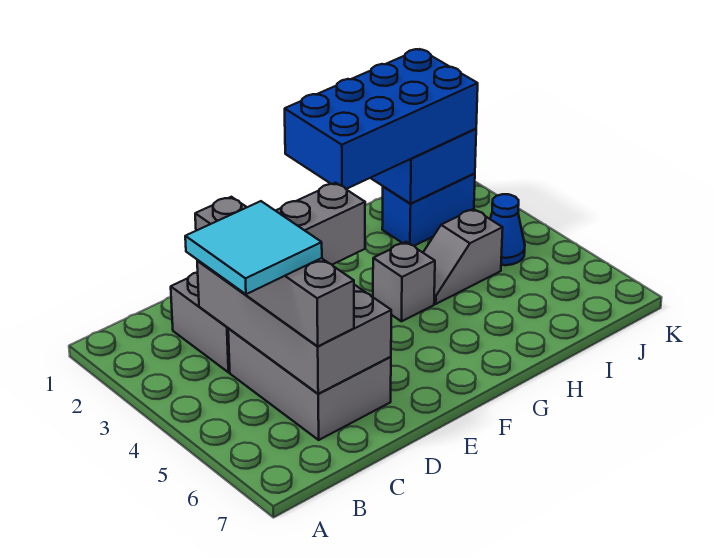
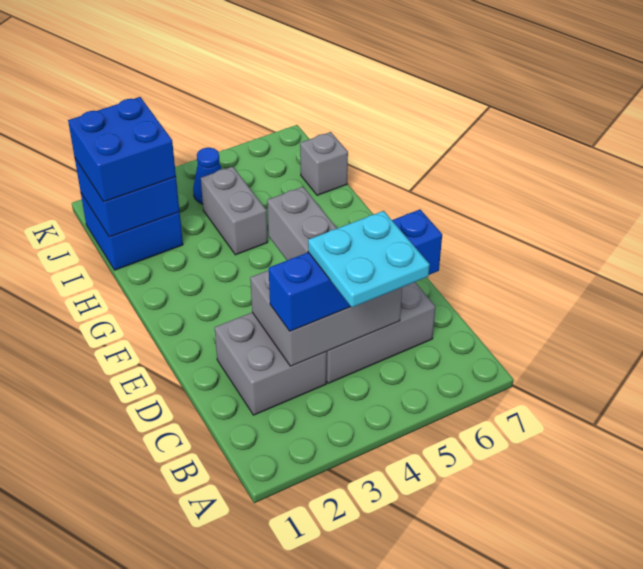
cyan 2x2 tile [185,201,322,294] -> cyan 2x2 plate [308,211,430,307]
grey 2x4 brick [197,261,391,394] -> grey 2x3 brick [250,270,402,366]
grey 1x4 brick [195,197,354,346] -> blue 1x4 brick [269,210,442,331]
blue 2x4 brick [285,49,478,189] -> blue 2x2 brick [68,97,176,202]
grey 1x1 brick [373,242,435,321] -> grey 1x1 brick moved to [300,132,348,195]
grey 1x2 slope [423,209,503,304] -> grey 1x2 brick [201,167,268,255]
blue 1x2 brick [382,173,475,246] -> blue 2x2 brick [81,193,183,270]

